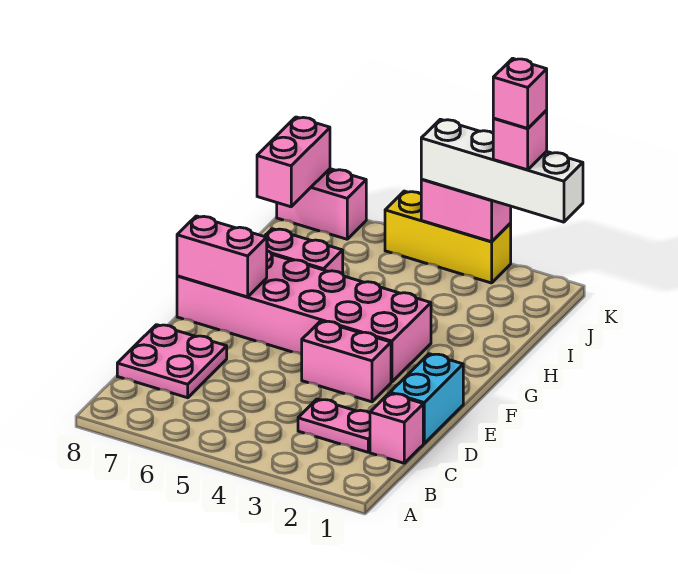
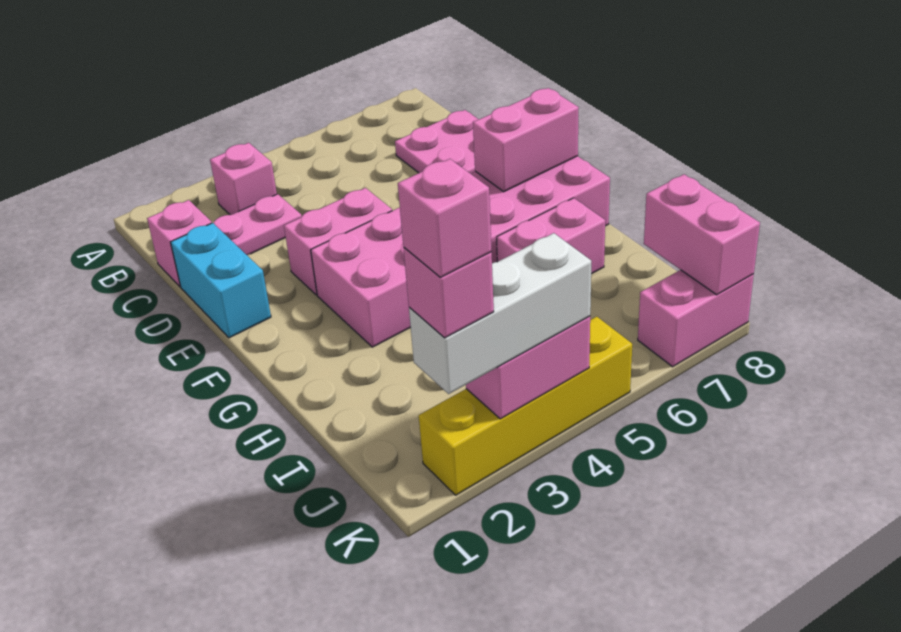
none -> pink 1x1 brick [210,143,277,215]
white 1x4 brick [421,119,583,222] -> white 1x3 brick [409,233,591,394]
yellow 1x3 brick [385,191,511,283] -> yellow 1x4 brick [419,316,632,495]

